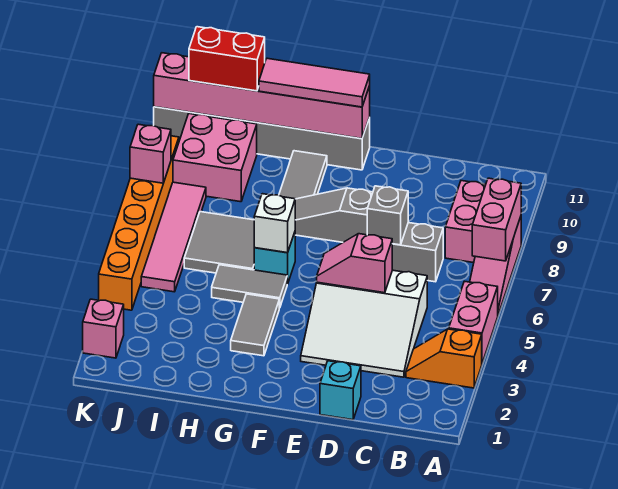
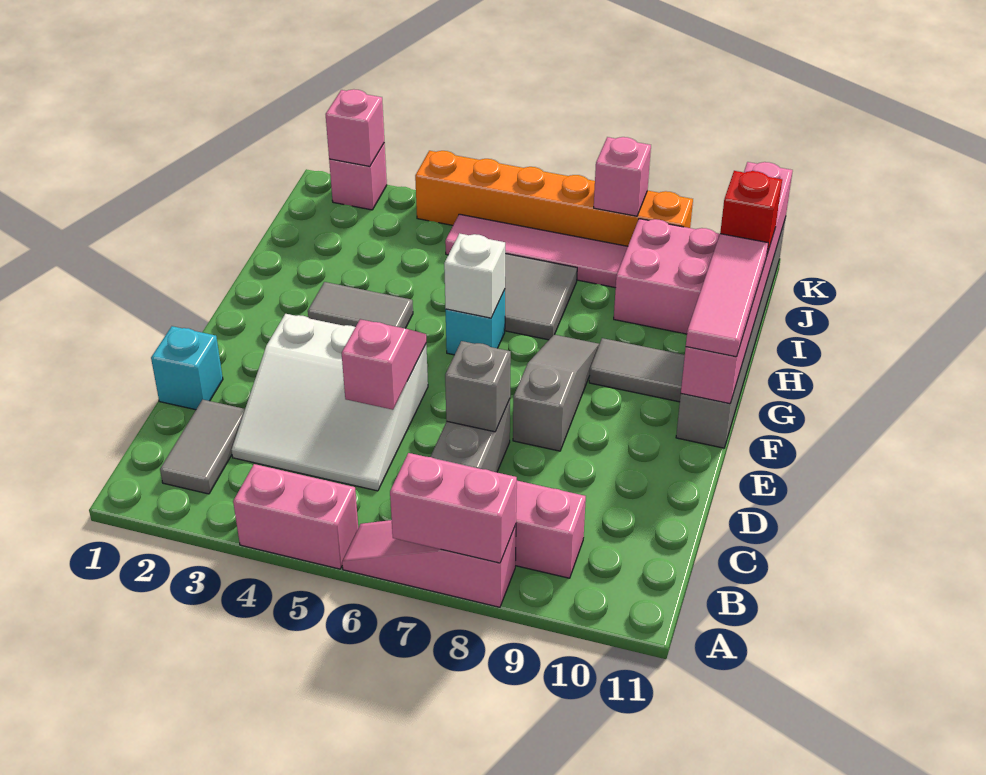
orange 1x2 slope [406,329,482,388] -> none
white 3x3 slope [301,270,427,377] -> white 3x3 slope turned to [232,314,428,491]
grey 1x2 tile [212,265,287,308] -> grey 1x2 tile moved to [160,400,245,494]
red 1x2 brick [189,27,265,91] -> red 1x1 brick [720,171,782,254]
none -> pink 1x1 brick [326,89,384,166]

